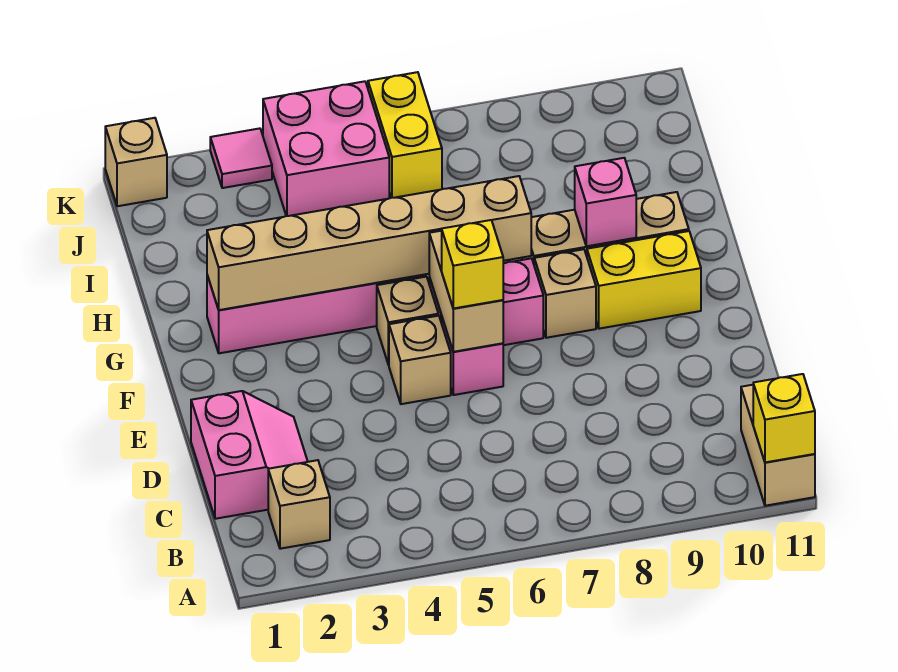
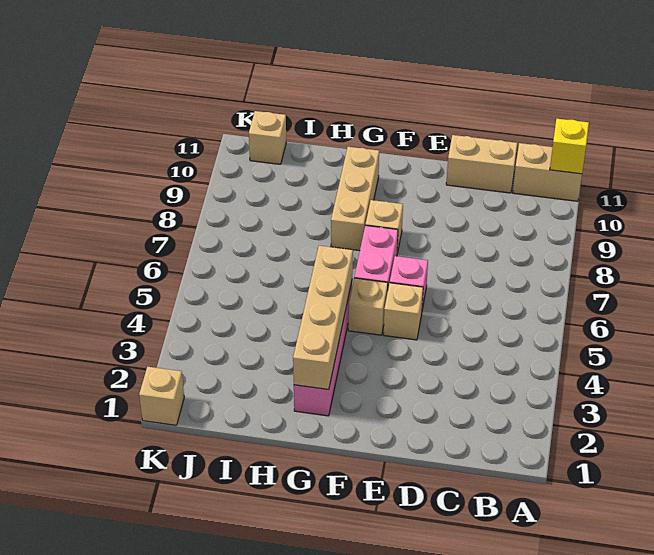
tan 1x1 brick [268,460,330,549] -> tan 1x1 brick moved to [249,111,286,164]
pink 2x2 slope [191,391,308,519] -> none
tan 1x2 brick [429,231,503,352] -> tan 1x2 brick moved to [446,135,517,193]
yellow 1x1 brick [442,220,503,308] -> none
yellow 1x2 brick [587,231,701,329] -> none
tan 1x6 brick [207,176,531,310] -> tan 1x4 brick [293,246,353,389]
pink 1x1 brick [575,158,636,246] -> none
pink 2x2 brick [263,81,389,216] -> none
yellow 1x2 brick [368,72,442,198] -> none
pink 1x1 tile [210,128,272,188] -> none

